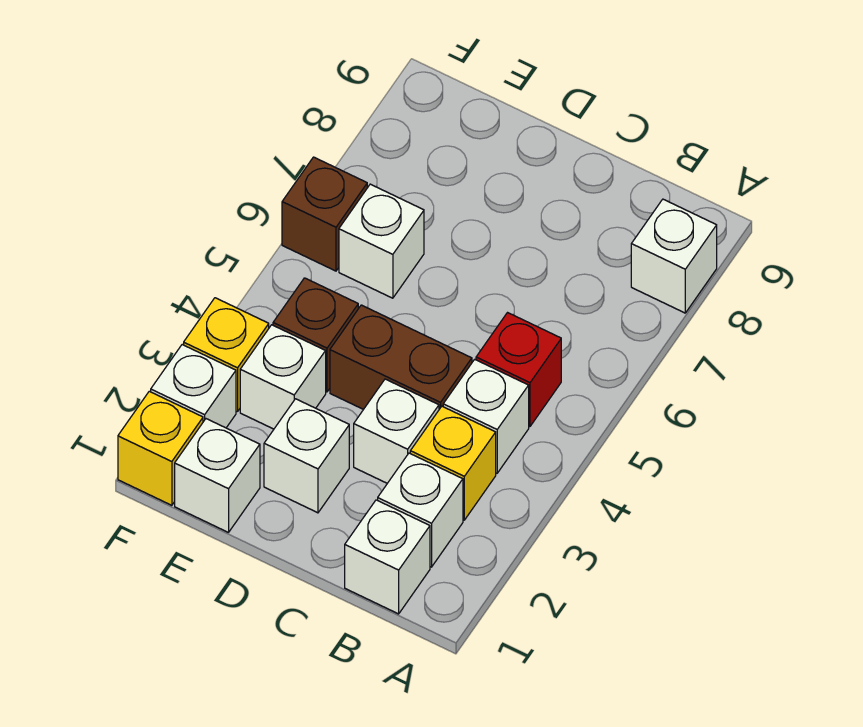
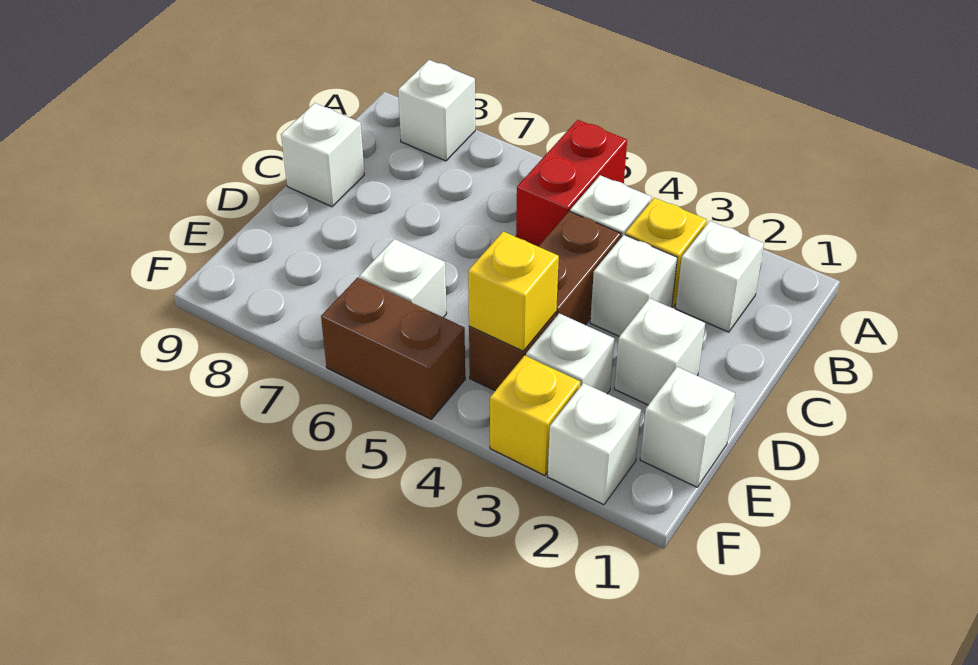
white 1x1 brick [345,500,430,614] -> white 1x1 brick moved to [281,103,364,207]
red 1x1 brick [476,313,561,426] -> red 1x2 brick [516,120,627,246]
yellow 1x1 brick [118,391,203,505] -> yellow 1x1 brick moved to [468,231,559,351]
brown 1x1 brick [282,157,367,271] -> brown 1x2 brick [321,278,465,419]

